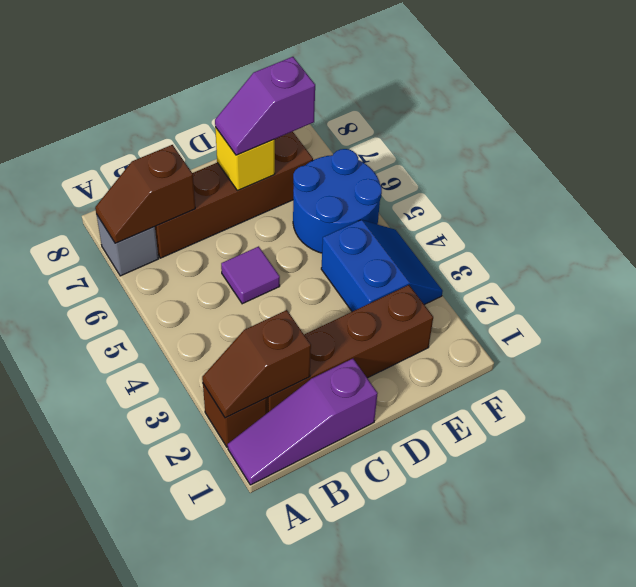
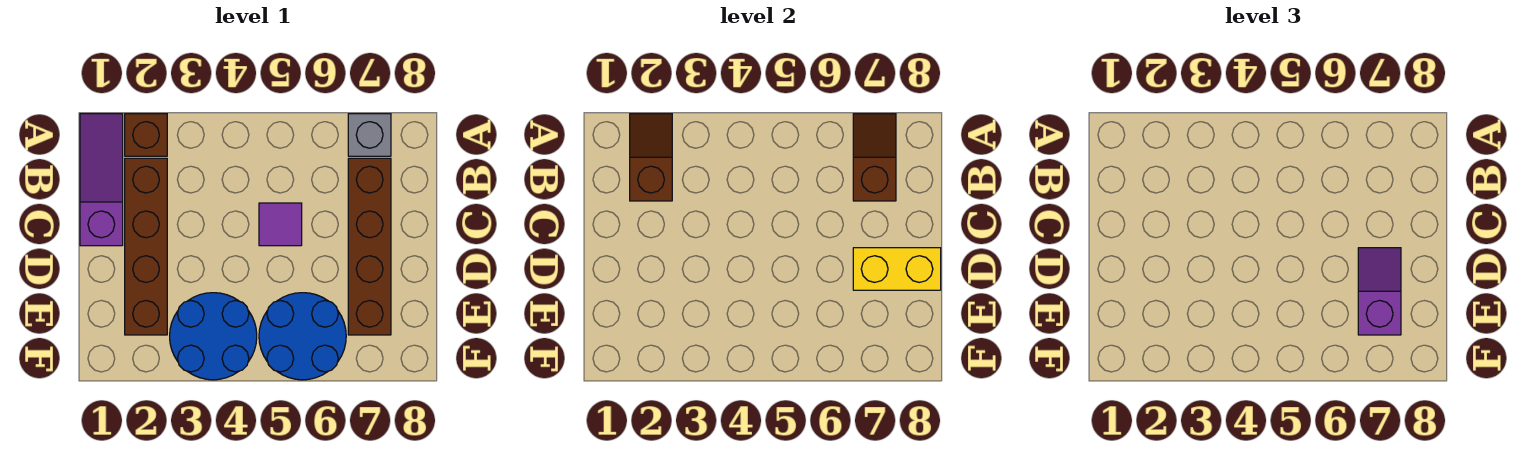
yellow 1x1 brick [215,127,275,191] -> yellow 1x2 brick [853,248,941,290]
blue 2x2 slope [321,220,443,312] -> blue 2x2 round brick [170,293,257,380]

